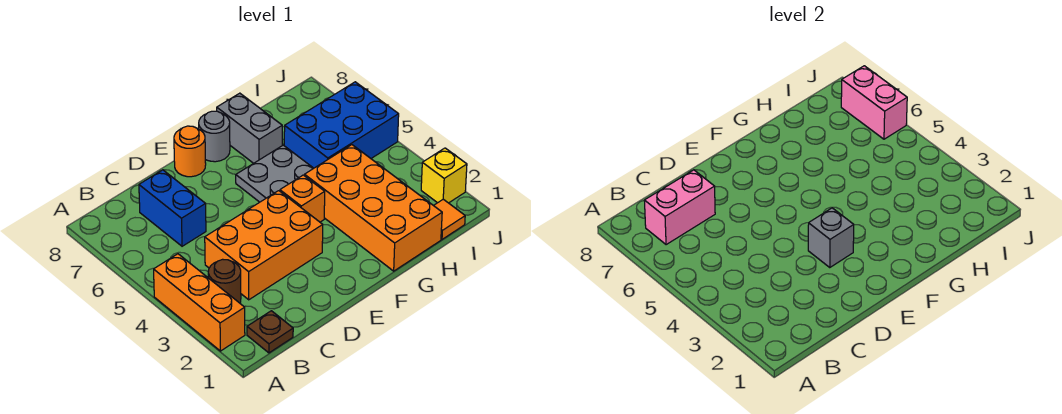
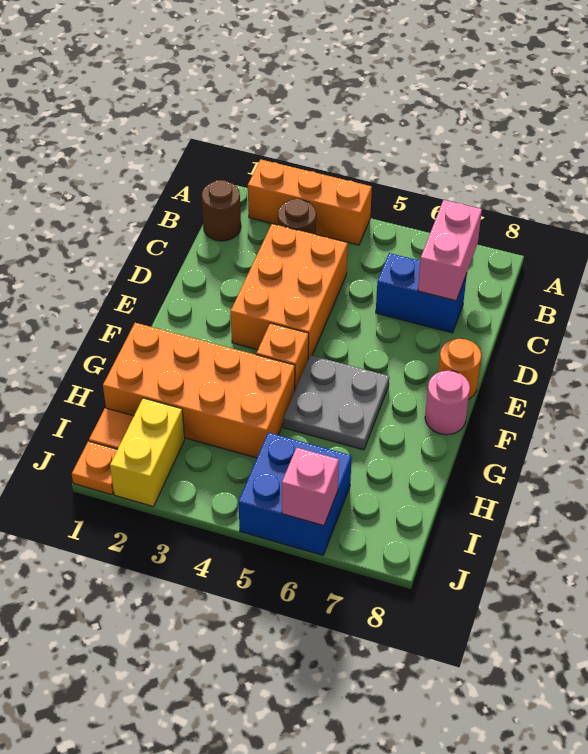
brown 1x1 plate [247,311,293,353] -> brown 1x1 round brick [202,180,241,241]
grey 1x1 brick [808,208,854,267] -> none
grey 1x1 round brick [199,111,230,162] -> pink 1x1 round brick [425,371,470,435]
grey 1x2 brick [217,93,282,163] -> none
blue 2x3 brick [284,82,399,168] -> blue 2x2 brick [238,433,352,555]
none -> orange 1x1 plate [72,441,117,495]
yellow 1x1 brick [421,148,467,203] -> yellow 1x2 brick [110,398,185,507]
pink 1x2 brick [841,66,907,139] -> pink 1x1 brick [282,448,339,526]

